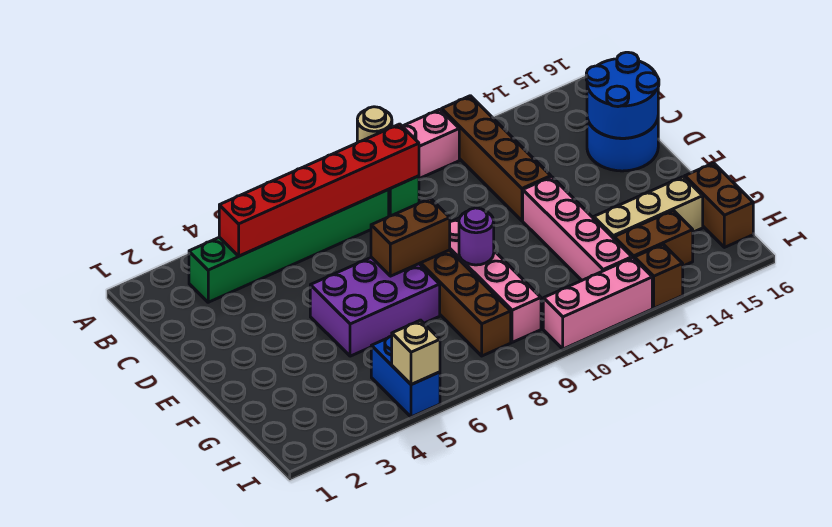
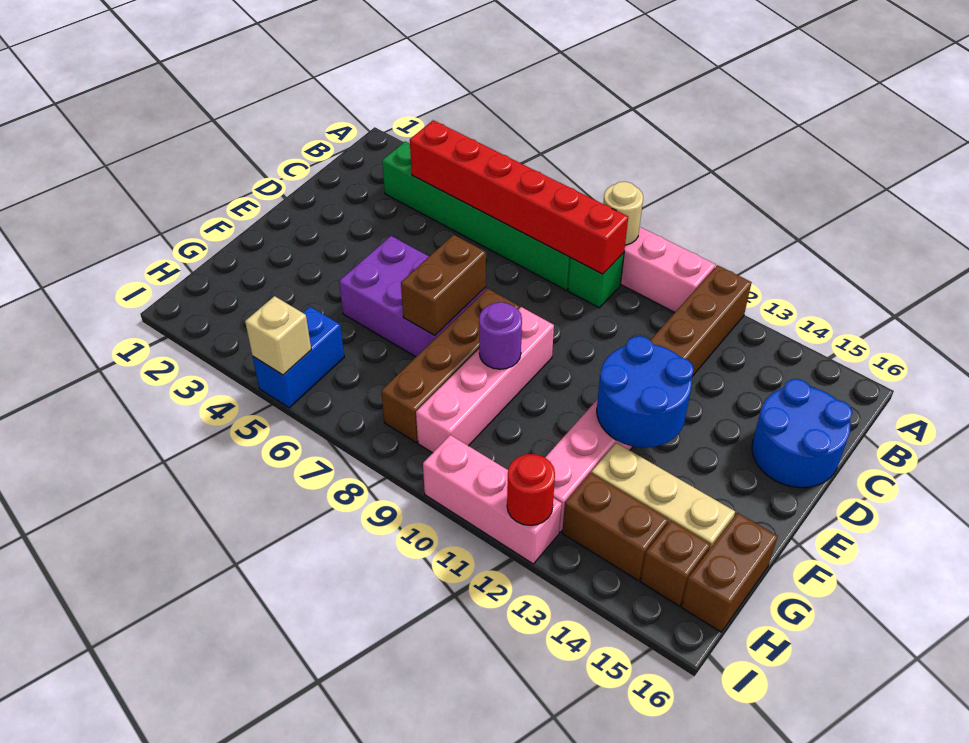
blue 2x2 round brick [586,52,659,138] -> blue 2x2 round brick moved to [597,336,694,448]
brown 1x2 brick [371,198,450,276] -> brown 1x2 brick turned to [401,235,486,336]
none -> red 1x1 round brick [507,454,555,525]
brown 1x1 brick [634,244,683,308] -> brown 1x1 brick moved to [641,521,710,606]

